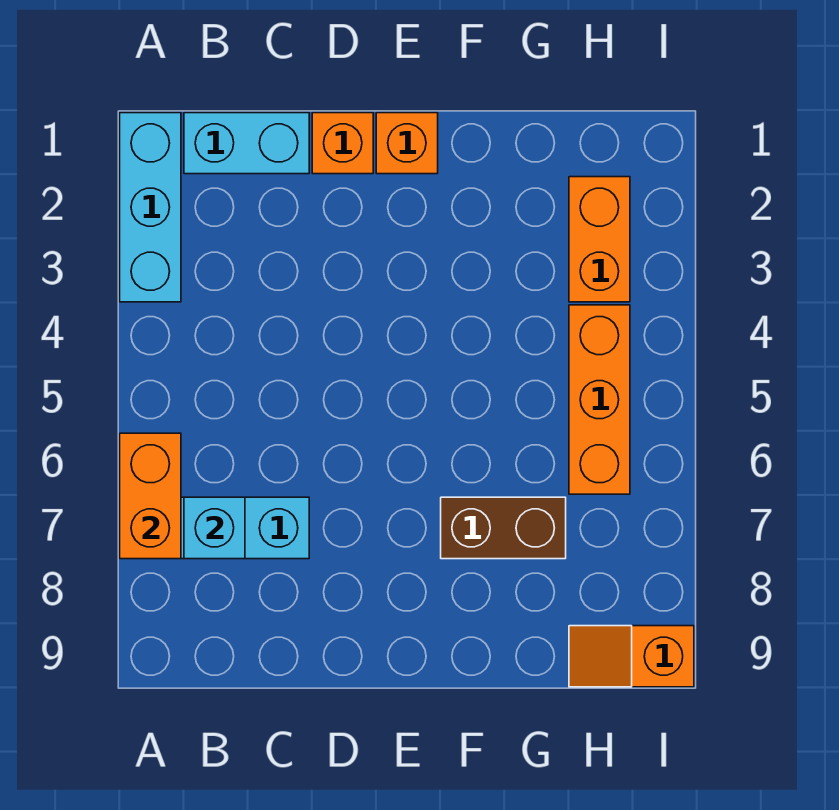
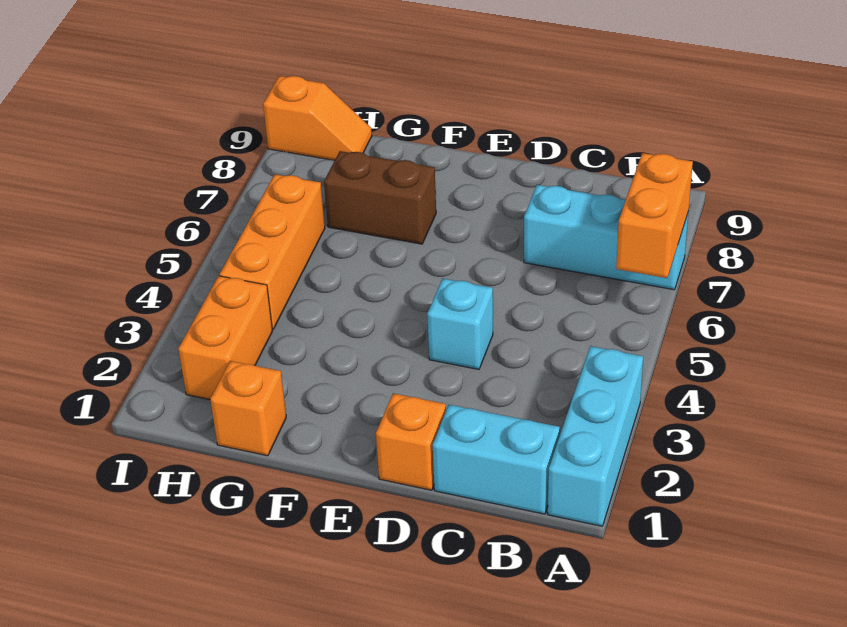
cyan 1x1 brick [184,497,245,559] -> cyan 1x1 brick moved to [427,279,493,369]
orange 1x1 brick [376,113,438,174] -> orange 1x1 brick moved to [210,361,286,456]

